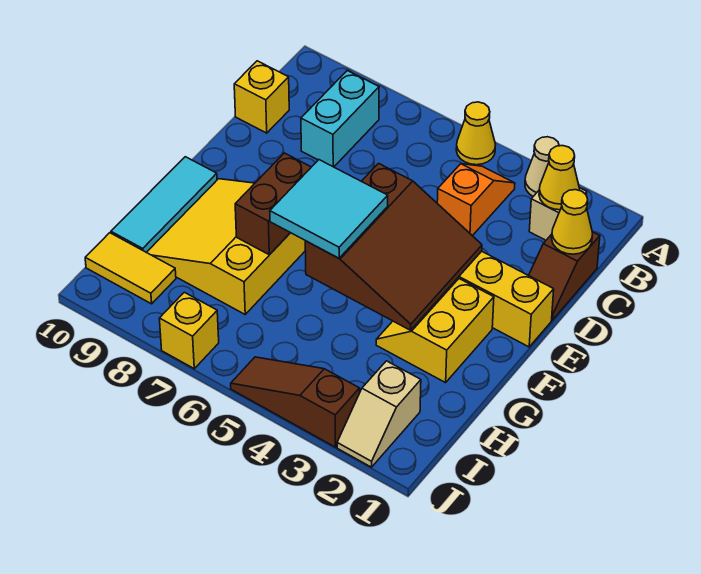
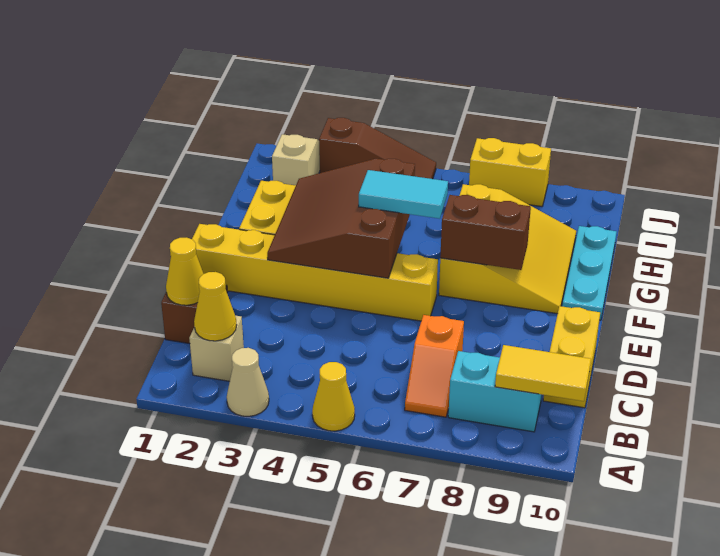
orange 1x2 slope [437,164,515,236] -> orange 1x2 slope moved to [405,315,464,417]
cyan 1x2 brick [301,71,379,167] -> cyan 1x2 brick turned to [448,351,542,432]
yellow 1x1 brick [234,61,289,133] -> yellow 1x2 brick [543,306,600,408]
cyan 2x2 tile [270,160,388,258] -> cyan 1x2 tile [359,170,448,219]
brown 1x2 brick [235,153,311,255] -> brown 1x2 brick turned to [440,195,531,270]
cyan 1x3 tile [111,157,217,252] -> cyan 1x3 plate [562,226,616,320]
yellow 1x2 tile [85,233,176,304] -> yellow 1x2 tile moved to [495,345,591,401]
yellow 1x1 brick [159,292,219,369] -> yellow 1x2 brick [469,138,551,207]

